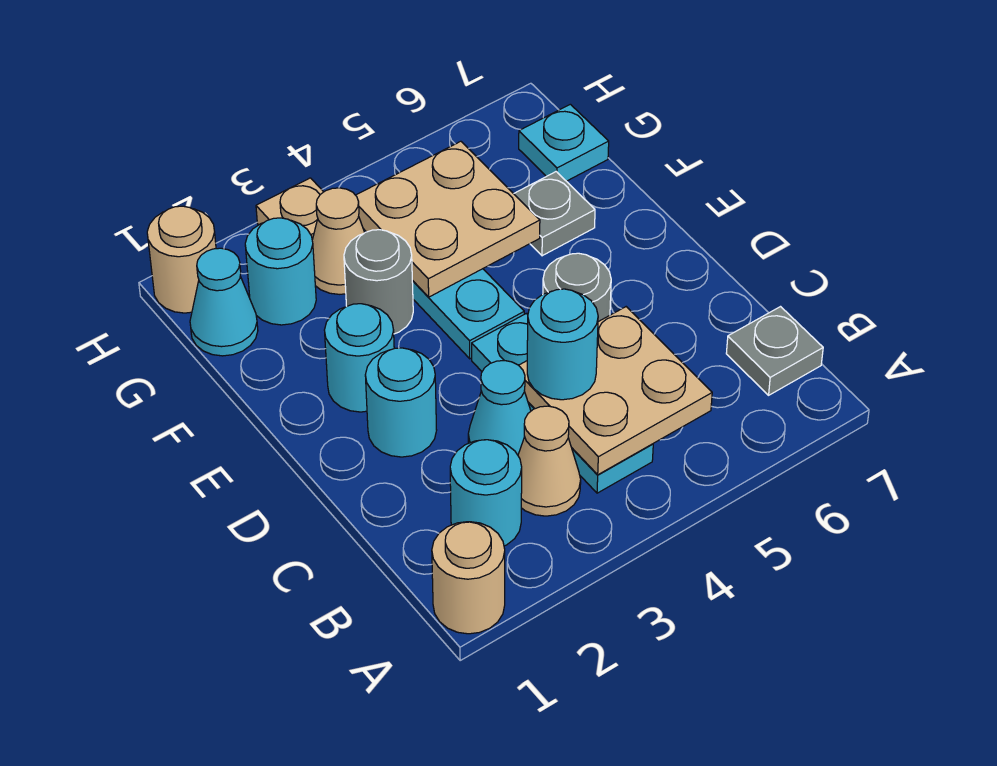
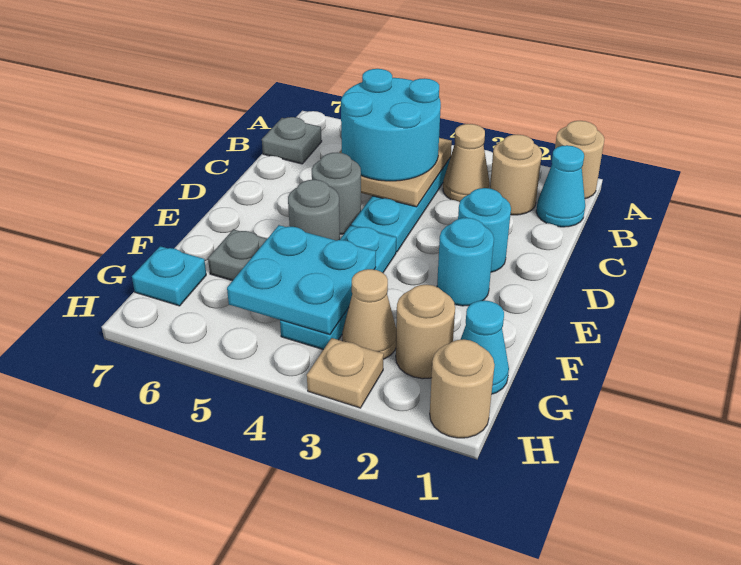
cyan 1x1 round brick [450,440,522,546] -> tan 1x1 round brick [490,135,542,215]
cyan 1x1 cone [468,361,531,455] -> cyan 1x1 cone moved to [536,145,585,227]
cyan 1x1 round brick [527,289,598,400] -> cyan 2x2 round brick [341,69,441,181]
grey 1x1 round brick [344,230,413,334] -> grey 1x1 round brick moved to [288,180,340,240]
tan 2x2 plate [356,141,540,297] -> cyan 2x2 plate [227,225,376,335]
cyan 1x1 round brick [245,218,316,325] -> tan 1x1 round brick [396,285,455,379]

